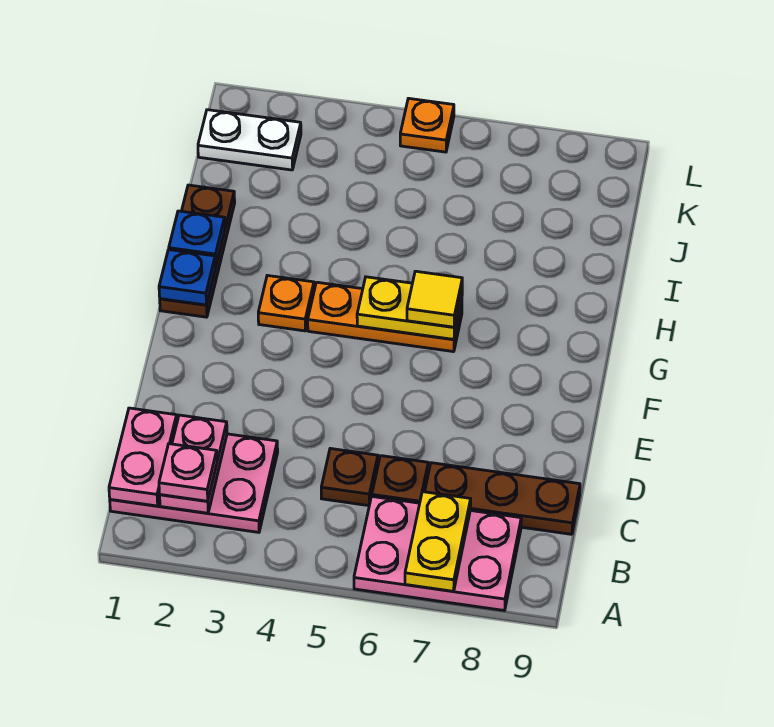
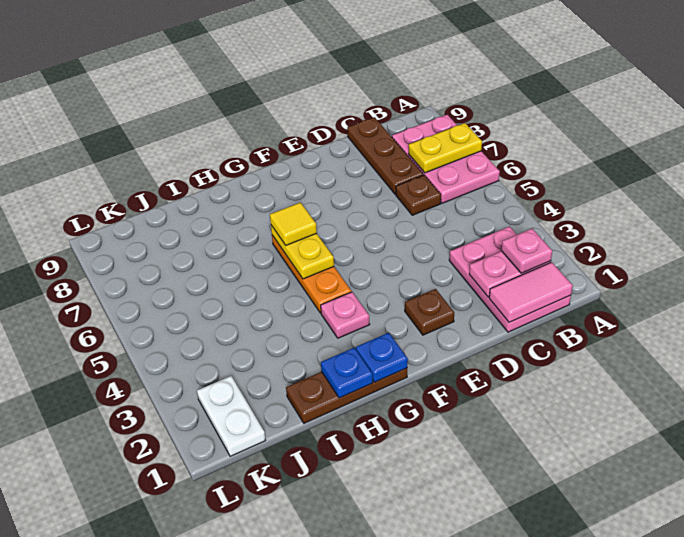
pink 1x2 plate [109,408,177,506] -> pink 1x2 tile [489,262,573,322]
brown 1x1 plate [321,448,378,506] -> brown 1x1 plate moved to [405,289,454,335]
orange 1x1 plate [258,275,314,331] -> pink 1x1 plate [321,292,370,338]
orange 1x1 plate [400,98,454,152] -> none

